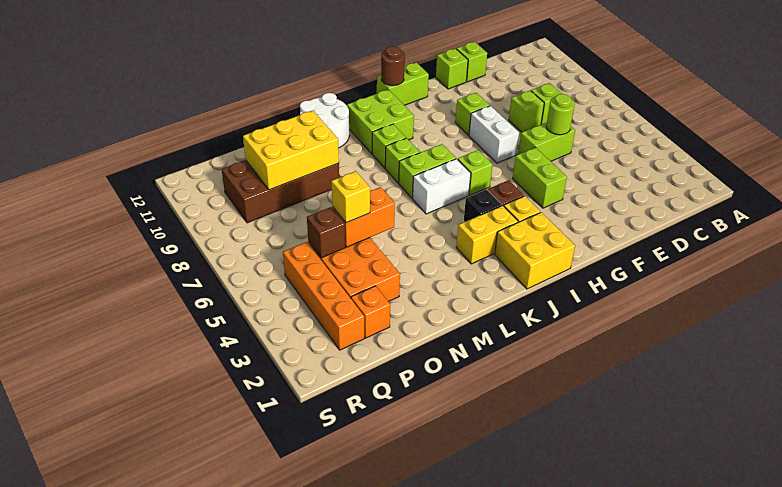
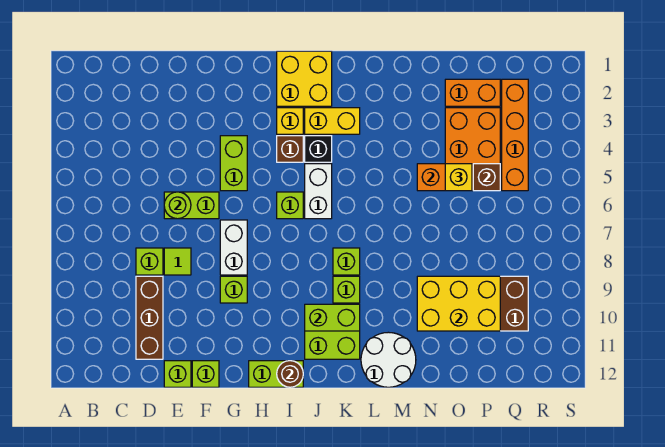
none -> brown 1x3 brick [136,276,163,359]
lime 1x1 brick [509,91,544,132] -> lime 1x1 tile [164,248,191,275]
white 1x2 brick [413,159,471,214] -> white 1x2 brick turned to [305,164,332,219]
lime 1x2 brick [399,144,456,198] -> lime 1x2 brick moved to [305,304,360,331]
orange 1x1 brick [351,286,390,338] -> orange 1x2 brick [445,79,500,106]

